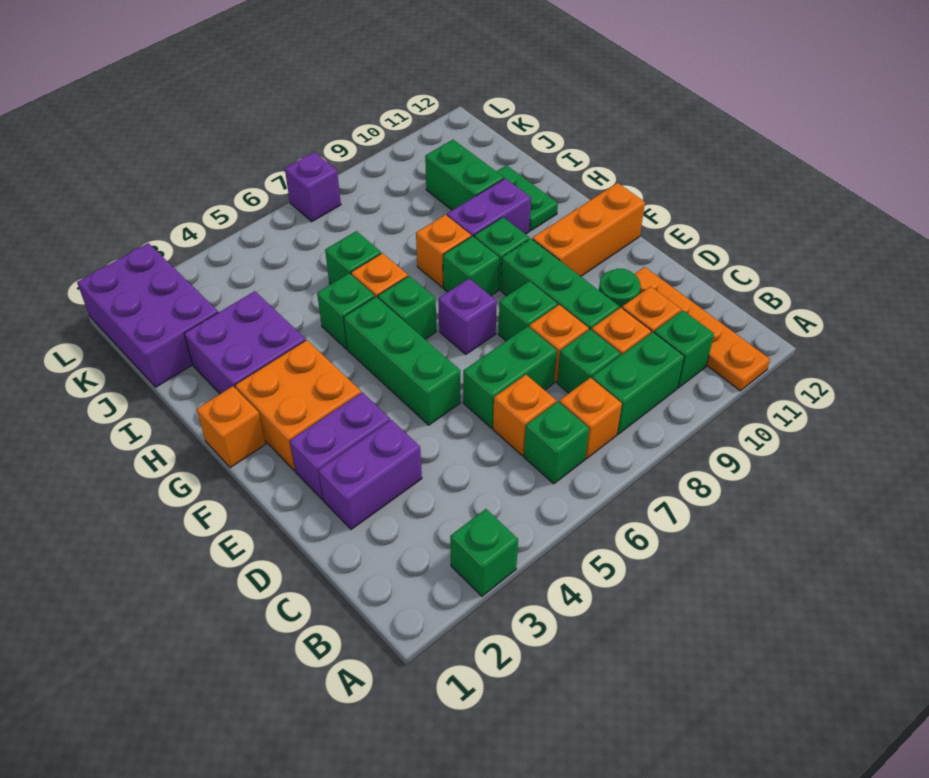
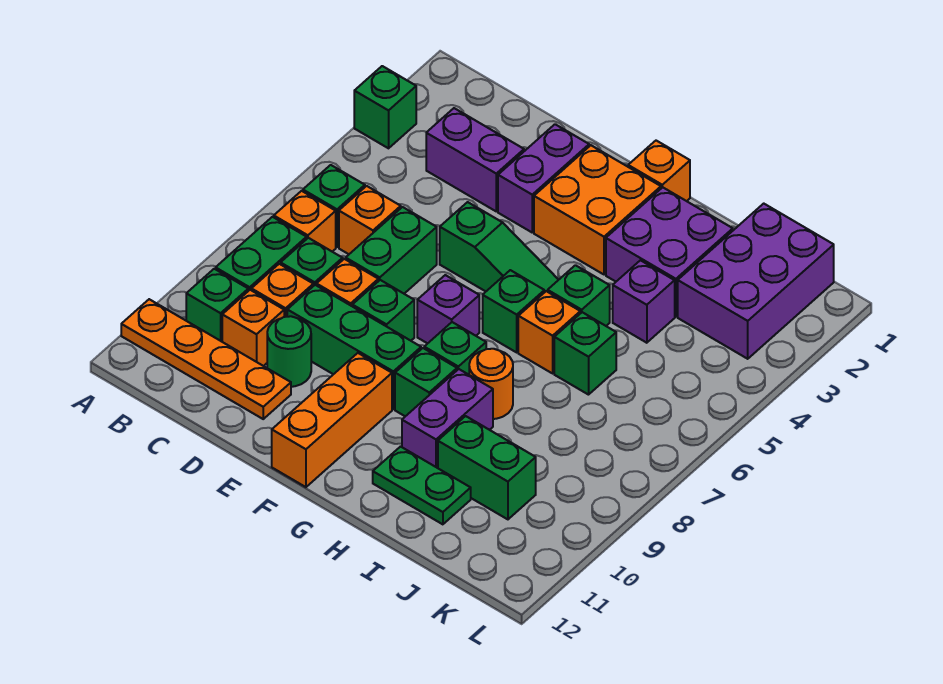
purple 1x2 brick [318,420,422,530] -> purple 1x2 brick turned to [426,108,524,211]
green 1x3 brick [344,297,460,425] -> green 1x3 slope [440,202,558,293]
orange 1x1 brick [416,215,471,287] -> orange 1x1 round brick [469,349,513,419]
purple 2x3 brick [77,243,218,387] -> purple 2x3 brick turned to [678,204,834,359]
purple 1x1 brick [285,152,341,222] -> purple 1x1 brick moved to [613,260,675,343]

